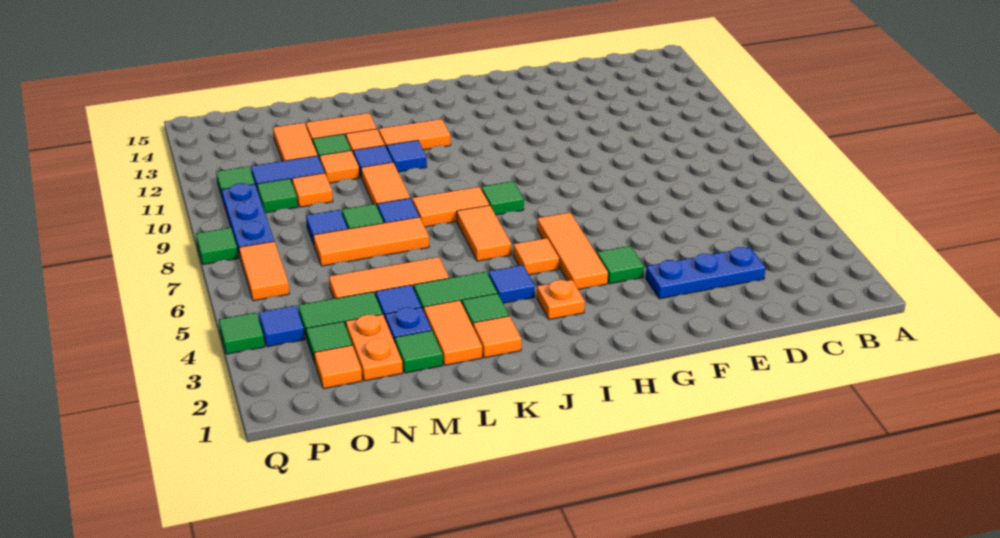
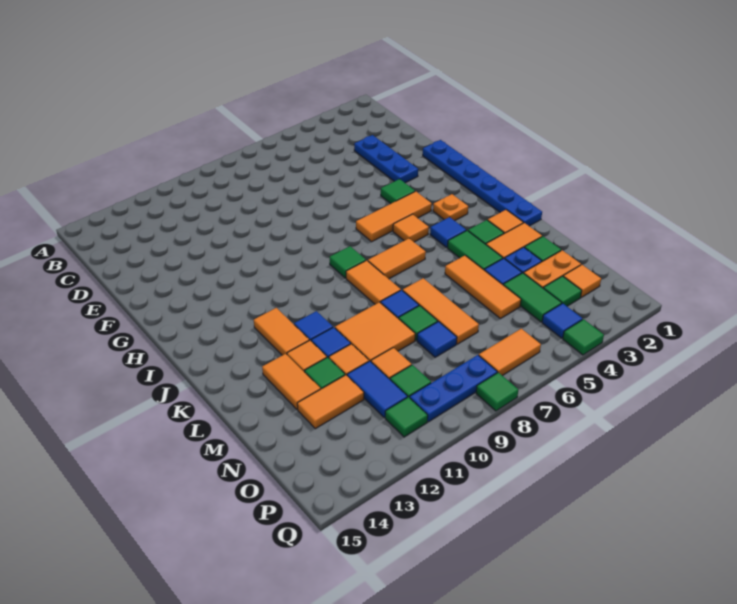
none -> blue 1x6 plate [423,140,542,226]
orange 1x2 tile [361,162,410,206] -> orange 2x2 tile [335,302,415,361]

